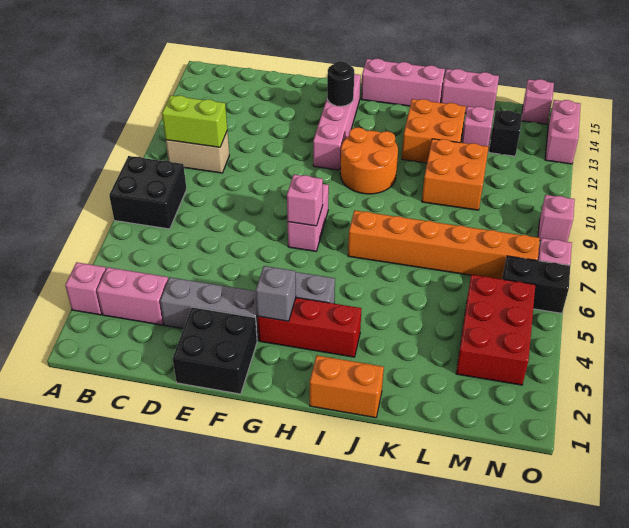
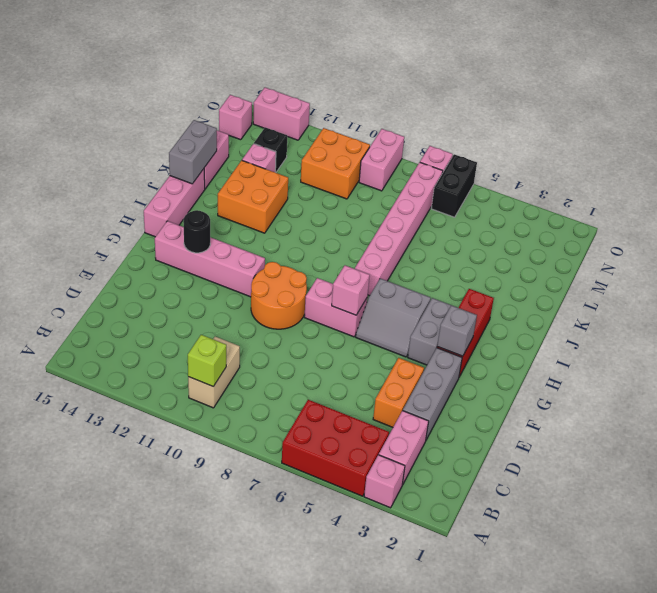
black 2x2 brick [109,156,187,229] -> none
lime 1x2 brick [162,96,227,147] -> lime 1x1 brick [188,335,226,386]
black 2x2 brick [173,307,257,394] -> none
none -> grey 2x2 slope [356,278,431,357]
orange 2x2 round brick [340,128,398,194] -> orange 2x2 round brick moved to [251,262,307,329]
orange 1x2 brick [310,356,384,418] -> orange 1x2 brick moved to [373,358,424,427]
orange 1x6 brick [348,211,540,279] -> pink 1x6 brick [355,162,443,296]
none -> grey 1x2 brick [169,120,217,184]
orange 2x2 brick [422,139,489,210] -> orange 2x2 brick moved to [301,128,370,199]
red 2x3 brick [456,275,535,385] -> red 2x3 brick moved to [282,400,389,496]
pink 1x1 brick [538,195,575,242] -> pink 1x2 brick [359,129,404,191]

